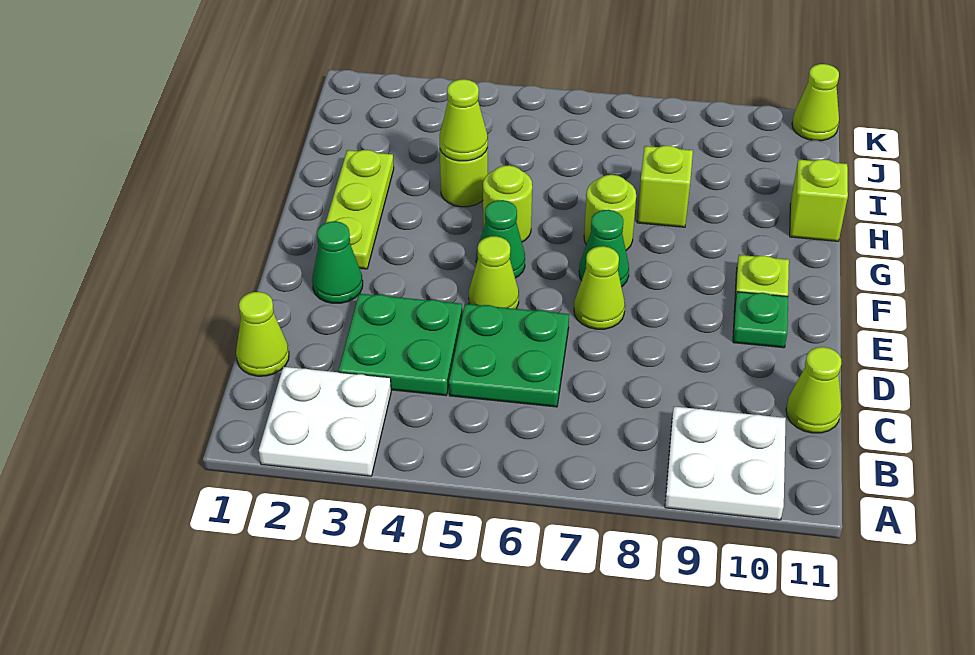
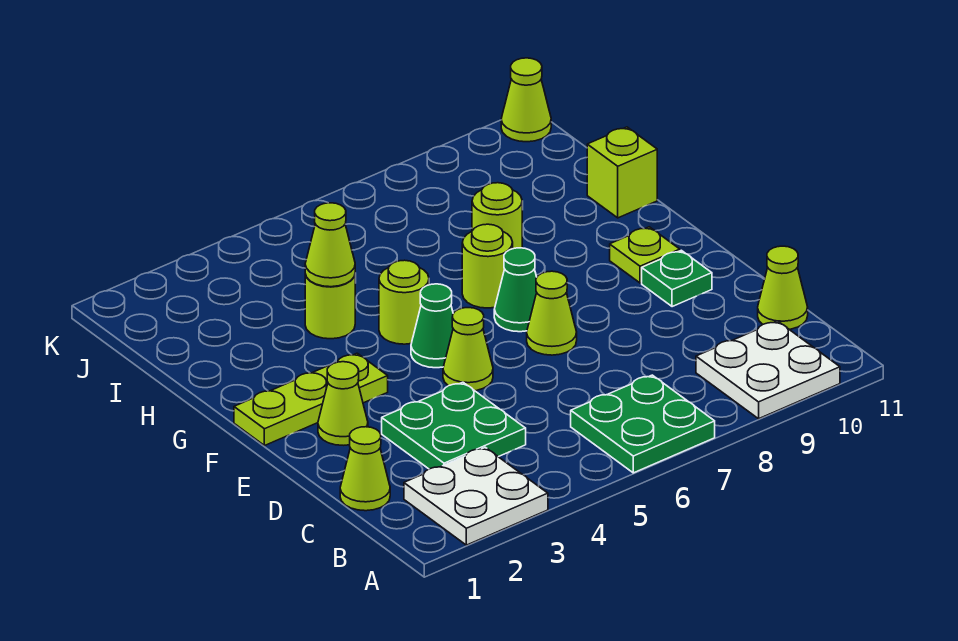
green 2x2 plate [449,304,569,407] -> green 2x2 plate moved to [571,375,715,473]
green 1x1 cone [312,221,363,303] -> lime 1x1 cone [318,362,368,445]
lime 1x3 plate [326,150,394,269] -> lime 1x3 plate turned to [234,353,388,446]
lime 1x1 brick [637,146,693,227] -> lime 1x1 round brick [472,183,522,249]

